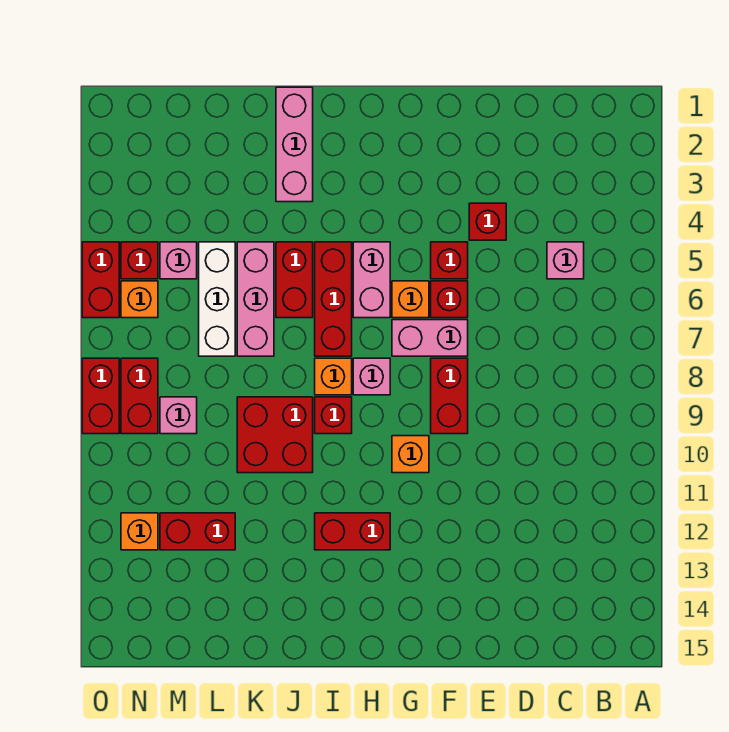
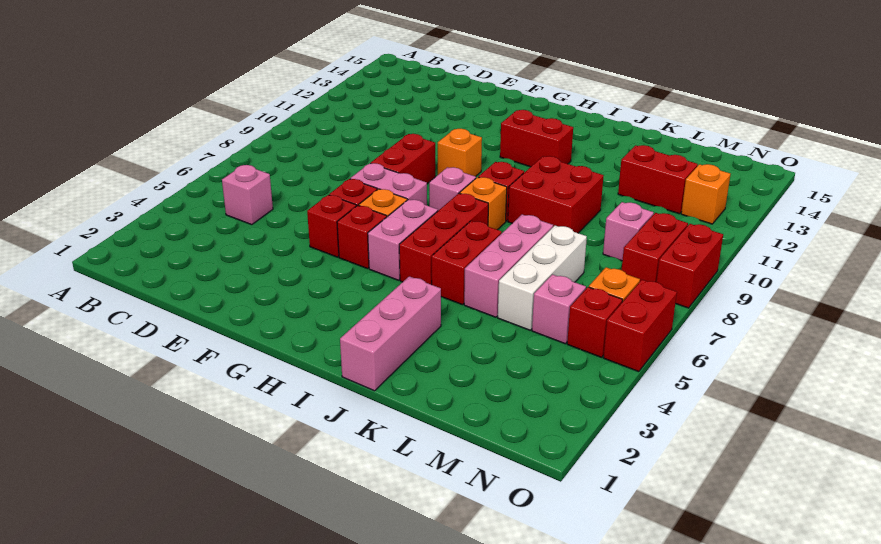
red 1x1 brick [469,203,506,240] -> red 1x1 brick moved to [337,205,387,269]

